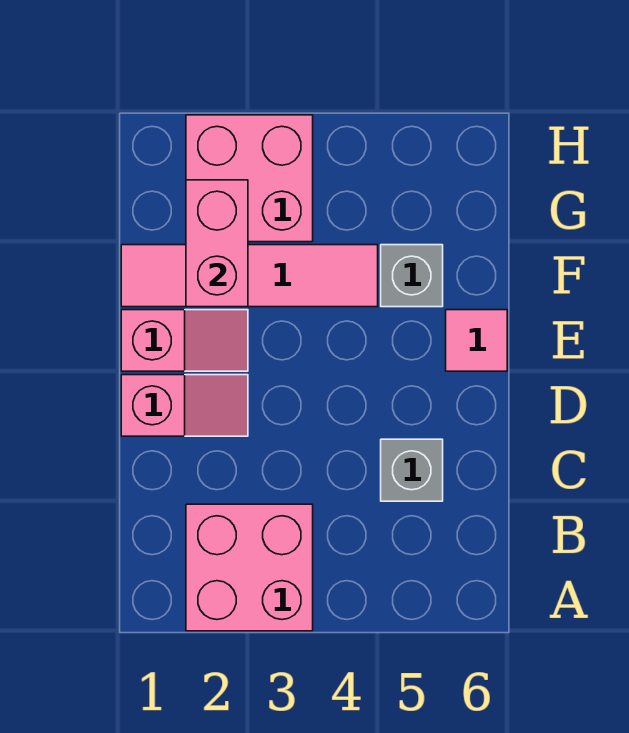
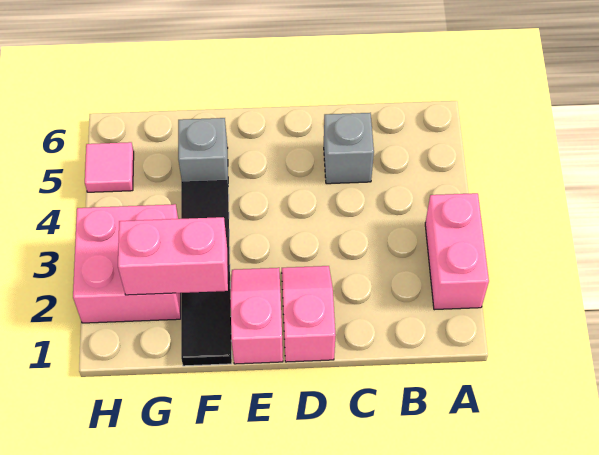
pink 2x2 brick [186,504,313,631] -> pink 1x2 brick [425,193,489,310]
pink 1x1 tile [446,310,507,371] -> pink 1x1 tile moved to [85,142,134,192]
pink 1x4 tile [121,245,378,307] -> black 1x4 tile [181,180,232,366]

